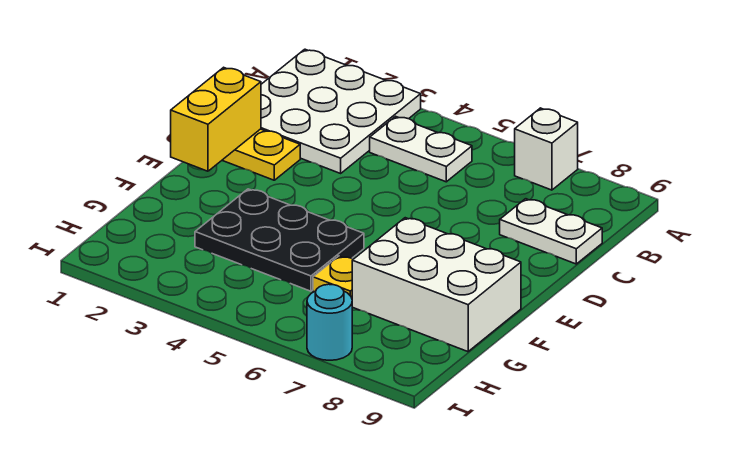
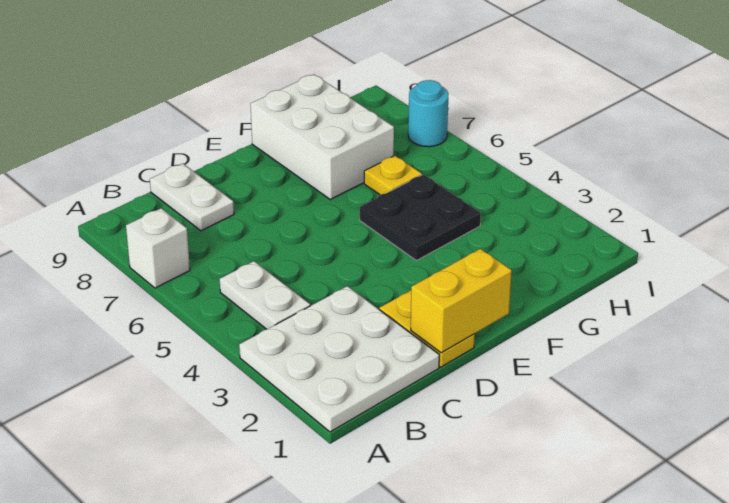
black 2x3 plate [195,189,364,291] -> black 2x2 plate [360,174,481,260]

